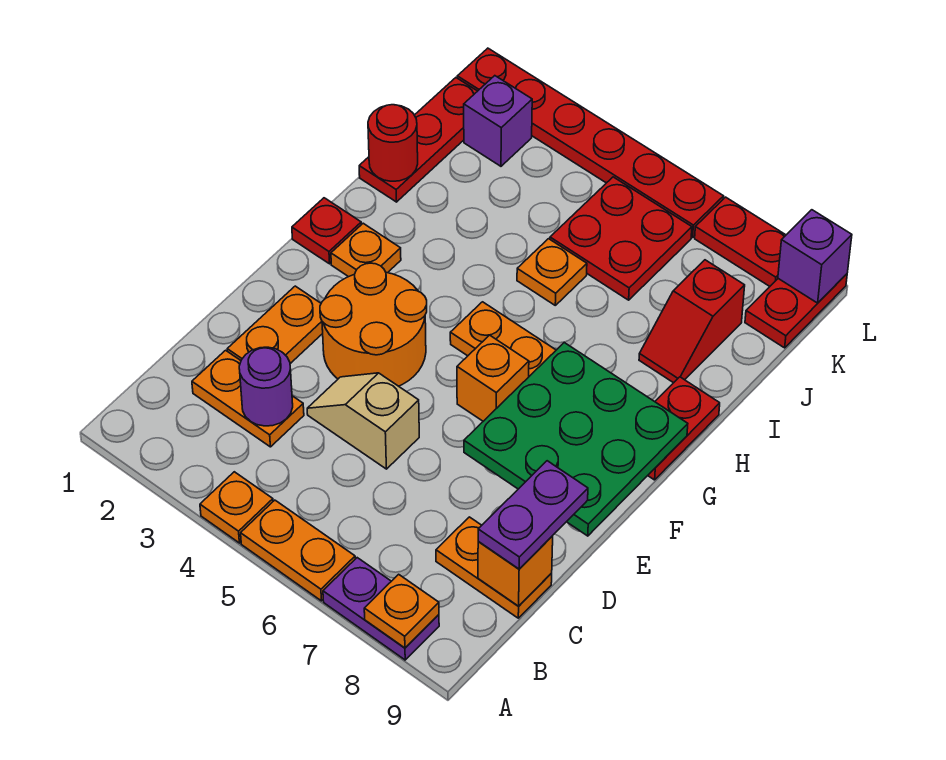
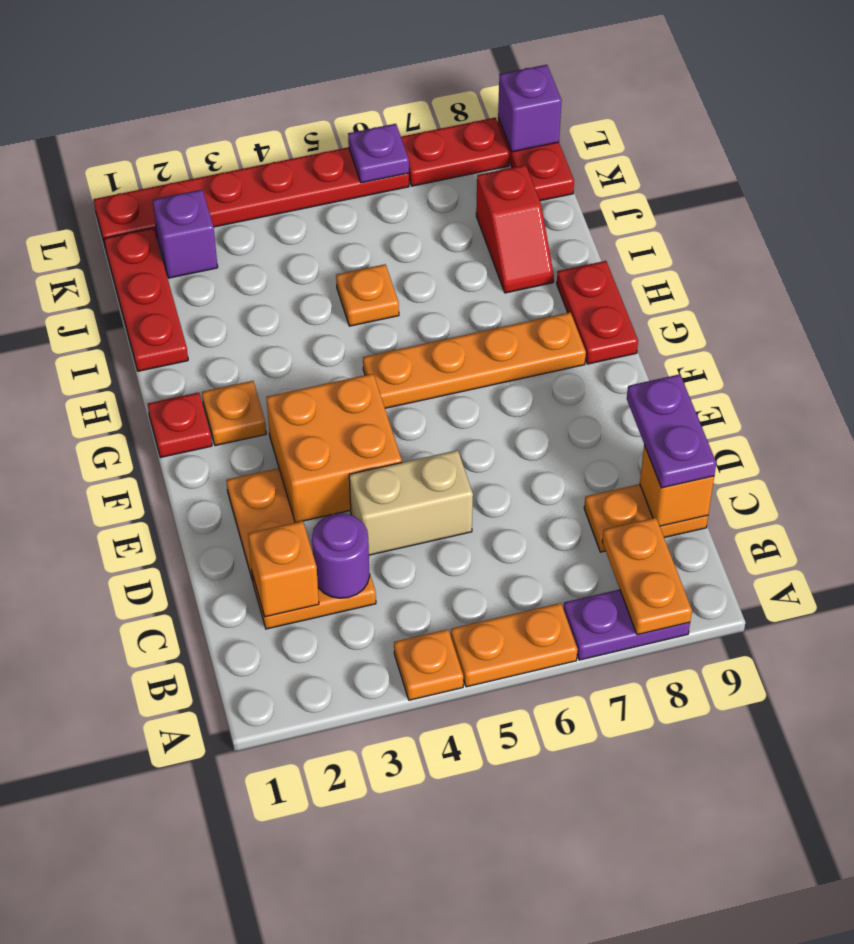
orange 1x1 plate [364,574,439,648] -> orange 1x2 plate [602,518,692,635]
tan 1x2 slope [307,373,419,469] -> tan 1x2 brick [349,450,473,555]
orange 2x2 round brick [320,263,427,386] -> orange 2x2 brick [266,374,402,523]
green 3x3 plate [464,343,688,536] -> none
orange 1x1 brick [457,335,529,421] -> orange 1x1 brick moved to [248,521,319,617]
red 1x1 round brick [368,105,418,181] -> none
red 2x2 plate [550,177,692,300] -> none
none -> purple 1x1 plate [348,124,409,183]

